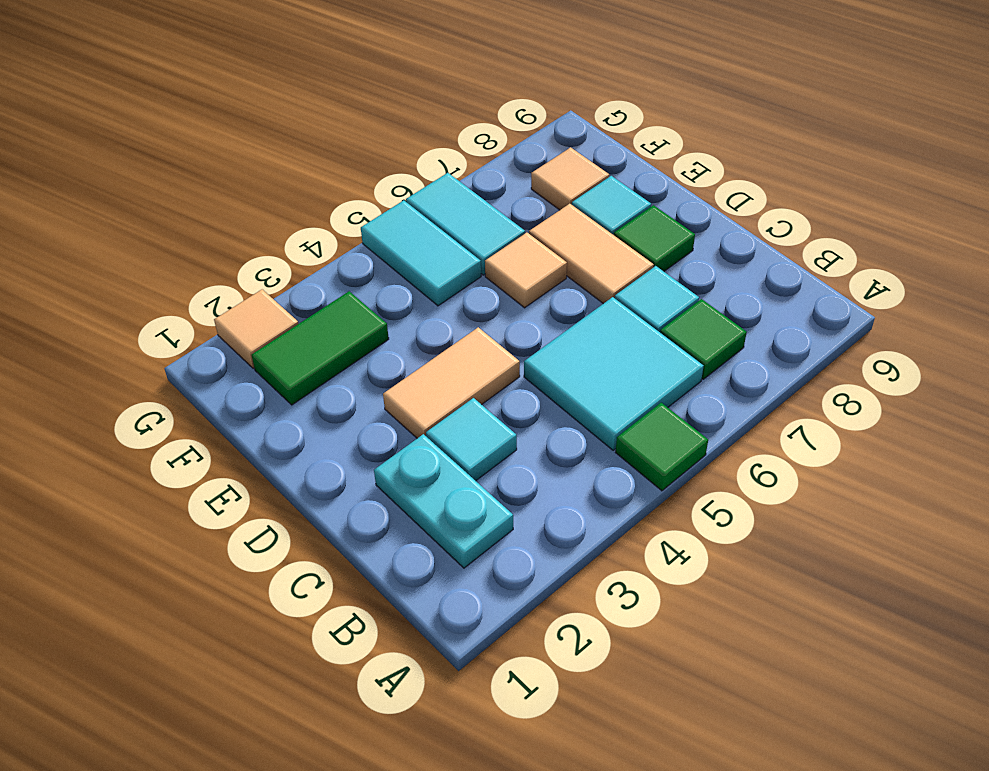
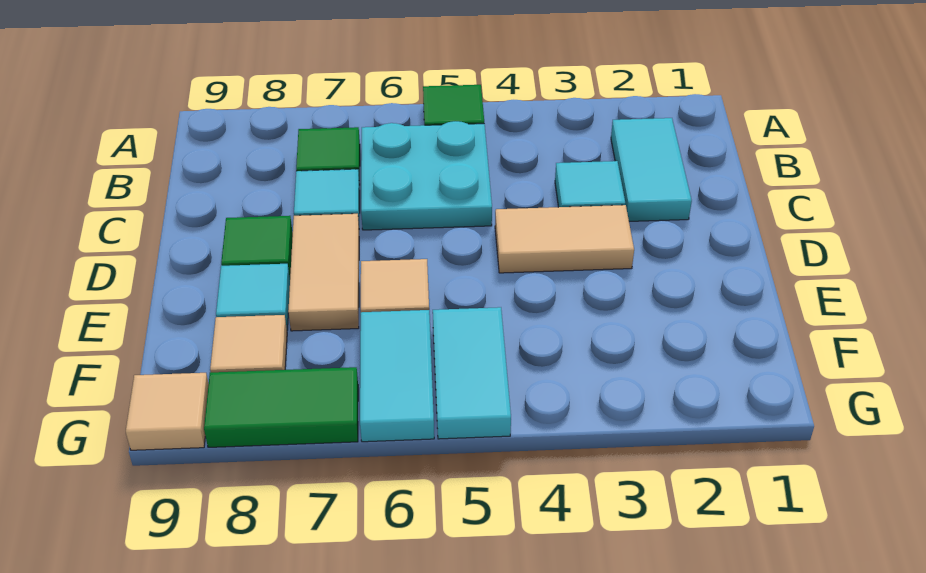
cyan 1x2 plate [374,434,513,568] -> cyan 1x2 tile [611,118,692,221]
cyan 2x2 tile [524,297,704,450] -> cyan 2x2 plate [361,121,492,230]
green 1x2 tile [252,291,389,405] -> green 1x2 tile moved to [204,367,358,447]
tan 1x1 tile [214,289,298,369] -> tan 1x1 tile moved to [126,373,209,450]

